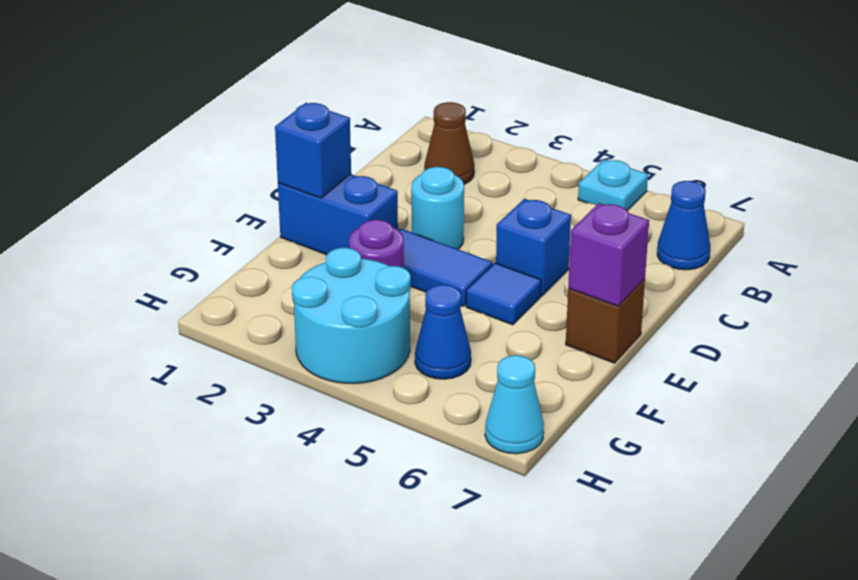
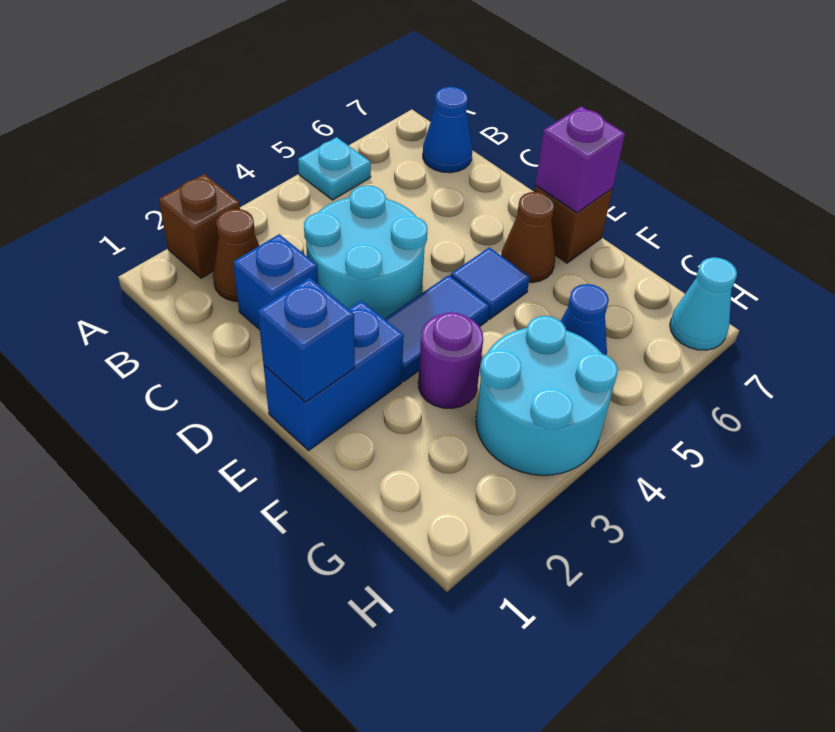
none -> brown 1x1 brick [159,174,240,278]
cyan 1x1 round brick [411,167,464,249] -> cyan 2x2 round brick [304,185,427,319]
blue 1x1 brick [496,199,571,296] -> blue 1x1 brick moved to [233,234,318,330]
none -> brown 1x1 cone [501,192,555,283]

